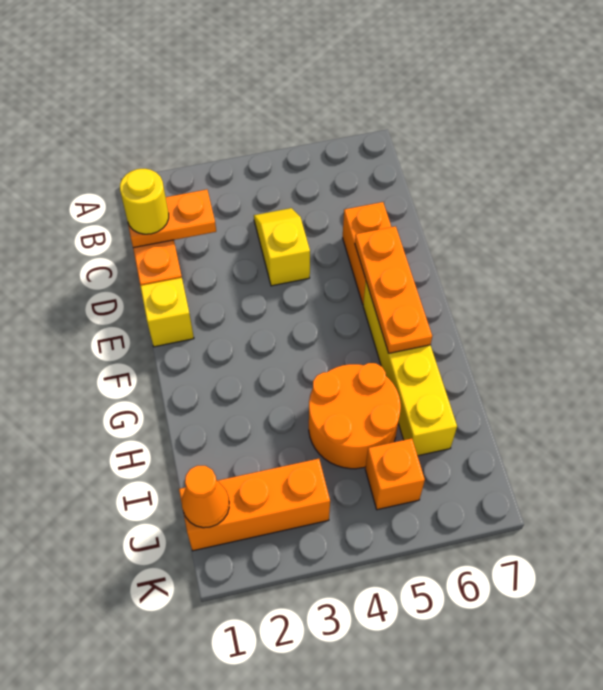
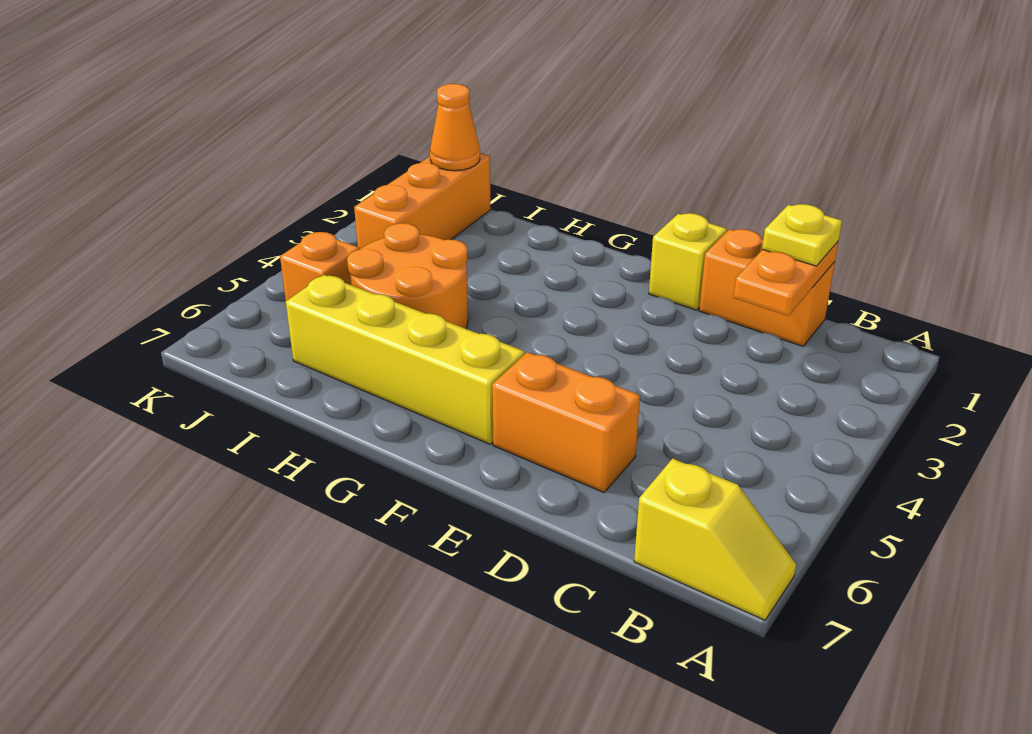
yellow 1x1 round brick [120,169,169,234] -> yellow 1x1 plate [762,204,842,266]
yellow 1x2 slope [254,208,310,286] -> yellow 1x2 slope moved to [634,459,796,620]
orange 1x3 plate [355,226,432,353] -> none

